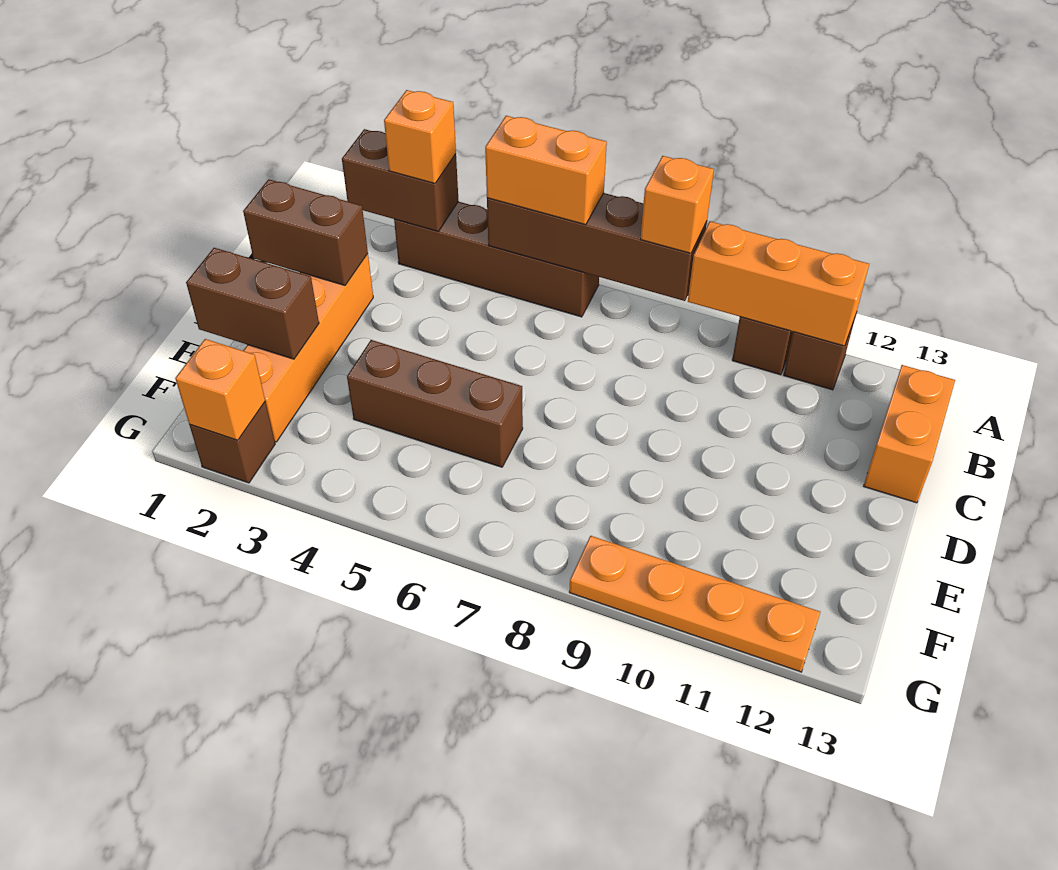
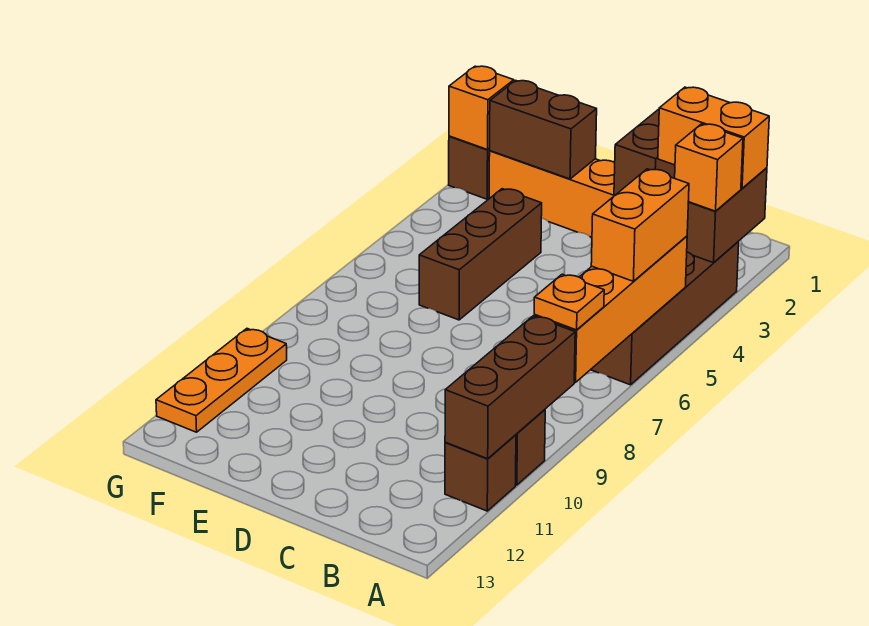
brown 1x4 brick [487,193,707,301] -> orange 1x4 brick [534,236,687,382]
orange 1x1 brick [641,156,714,253] -> orange 1x1 plate [534,274,604,330]
orange 1x3 brick [688,221,869,346] -> brown 1x3 brick [445,316,575,459]
orange 1x2 brick [864,365,955,503] -> orange 1x2 brick moved to [658,87,769,188]
brown 1x2 brick [186,248,319,359] -> brown 1x2 brick turned to [490,81,597,179]
orange 1x4 plate [569,536,820,672] -> orange 1x3 plate [156,329,287,432]

